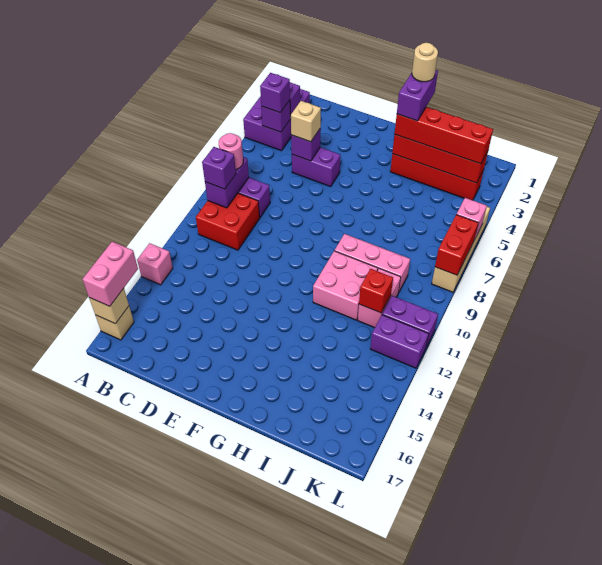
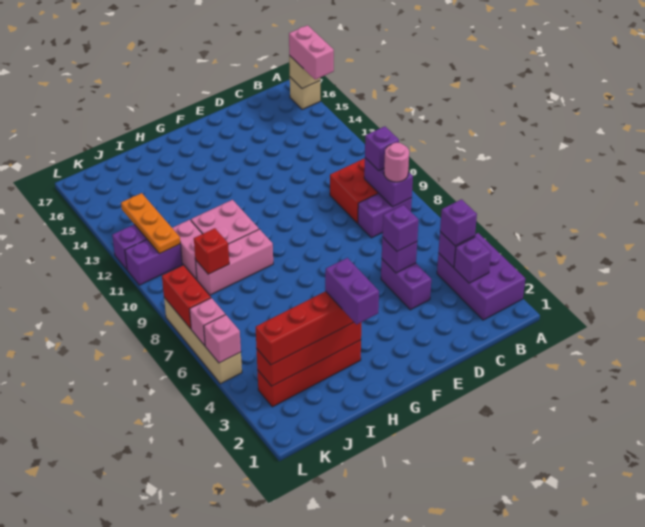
pink 1x1 brick [137,243,173,285] -> pink 1x1 brick moved to [204,315,241,363]
purple 1x2 brick [292,147,340,187] -> purple 1x2 brick turned to [381,259,431,310]
tan 1x1 brick [291,101,321,142] -> purple 1x1 brick [382,205,418,251]
tan 1x1 round brick [412,43,438,82] -> none
red 1x1 brick [359,269,393,313] -> red 1x1 brick moved to [194,228,229,274]
none -> orange 1x3 plate [121,193,180,254]

